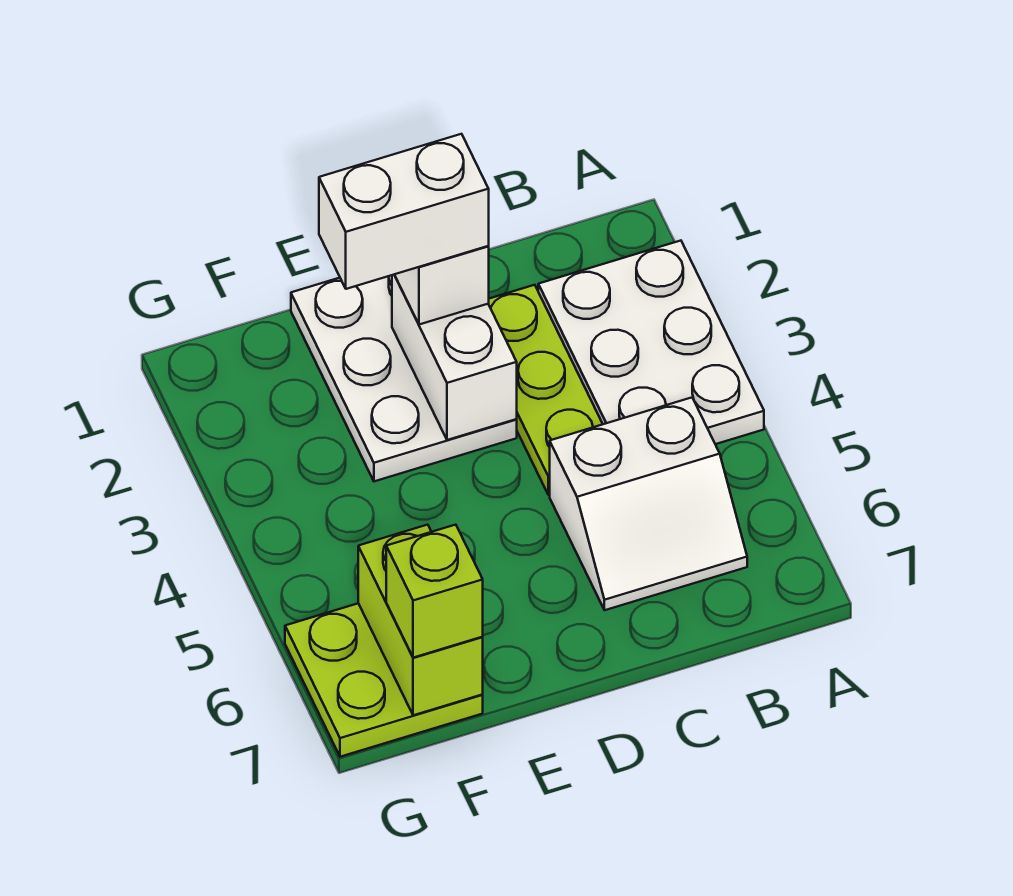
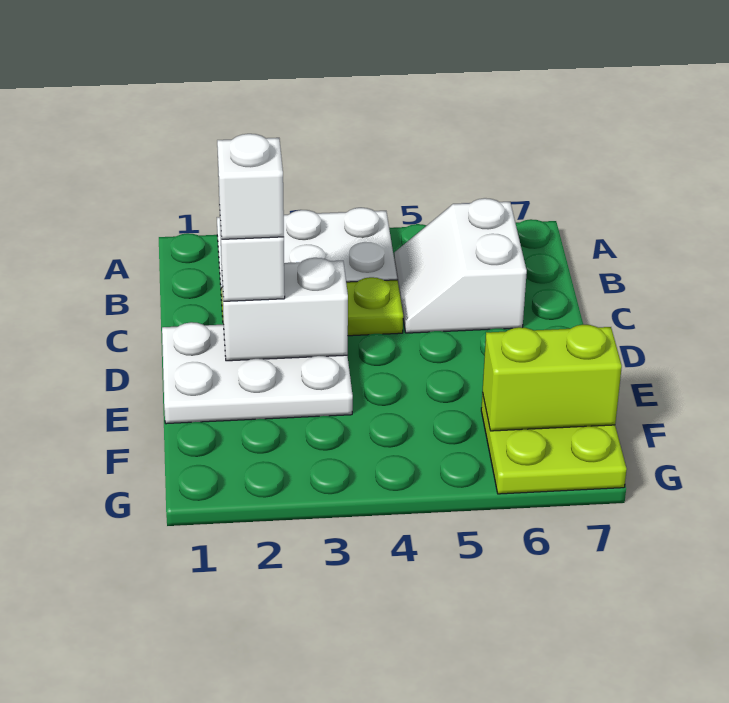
white 2x2 slope [550,398,747,610] -> white 2x2 slope turned to [394,198,527,333]
white 1x2 brick [319,134,489,289] -> white 1x1 brick [217,134,284,239]
lime 1x1 brick [386,525,483,658] -> none

